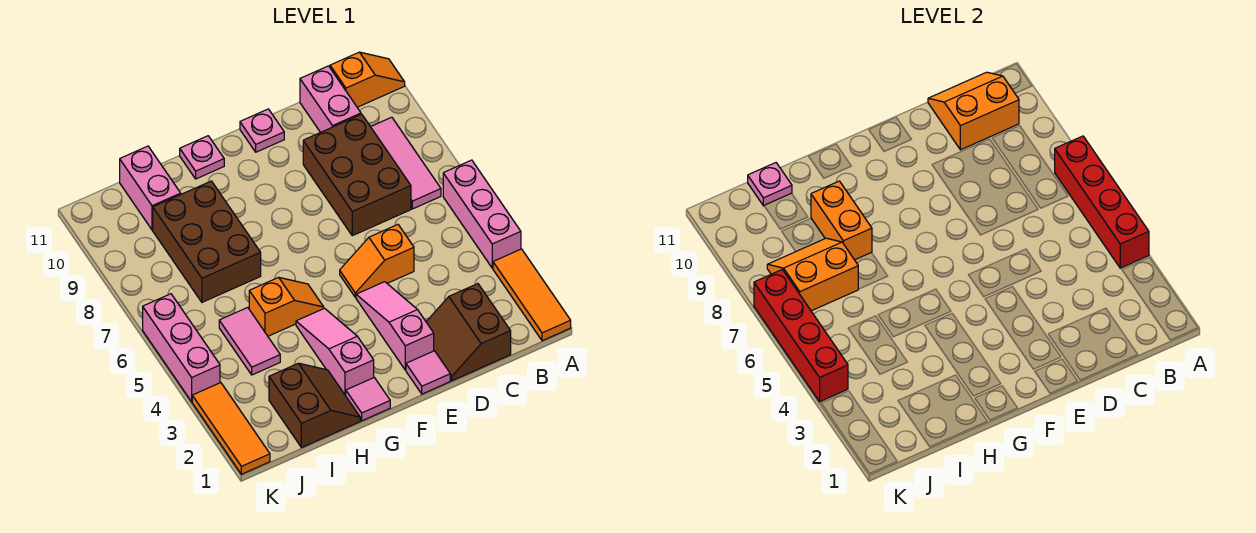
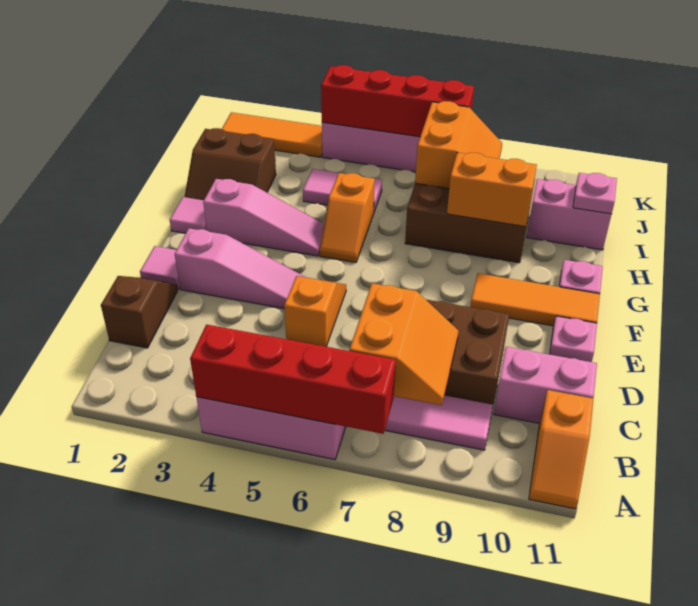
orange 1x3 tile [493,249,571,341] -> orange 1x3 tile moved to [471,273,600,326]
orange 2x2 slope [928,72,1019,150] -> orange 2x2 slope moved to [350,283,458,405]
brown 2x2 slope [426,284,511,381] -> brown 1x2 slope [101,276,178,348]

